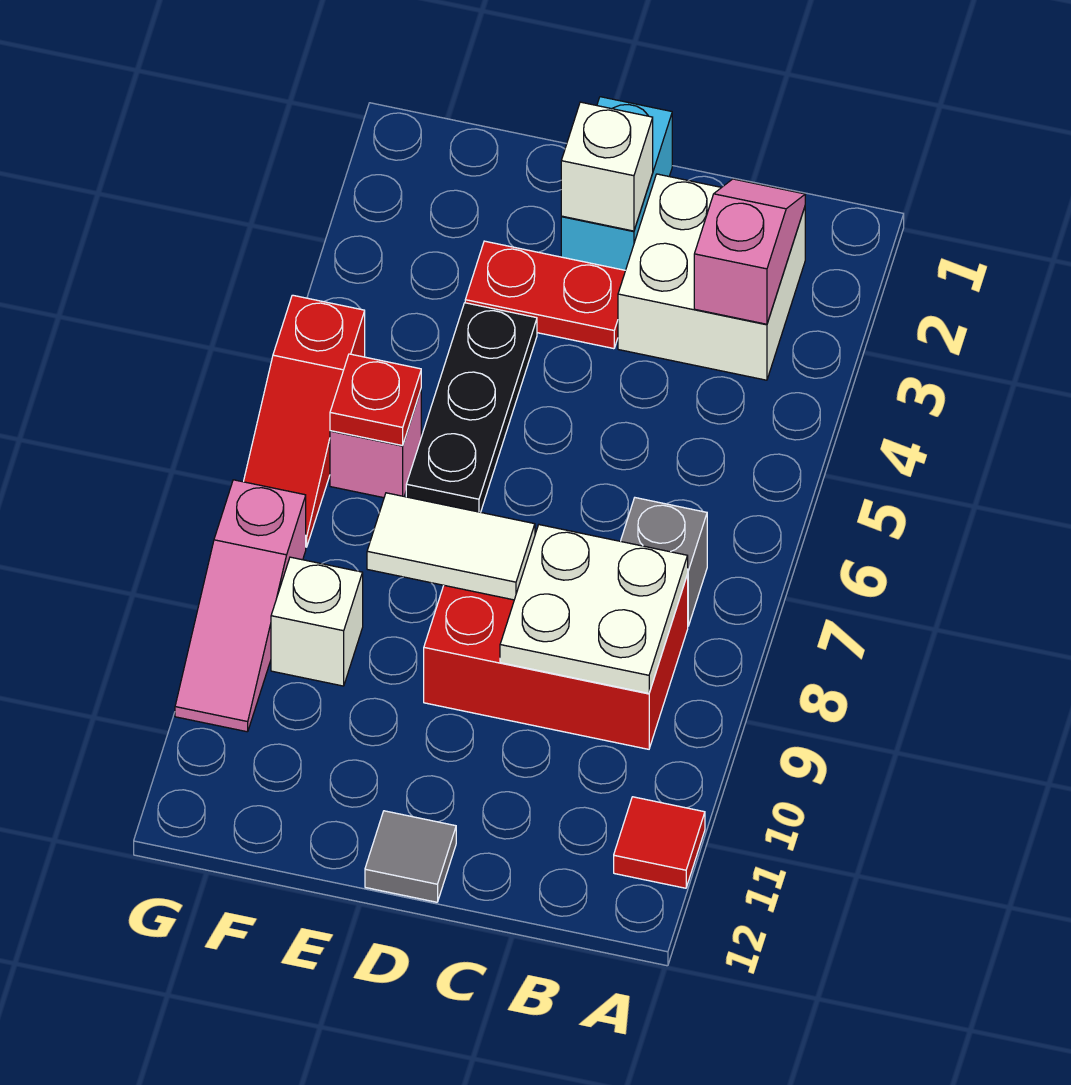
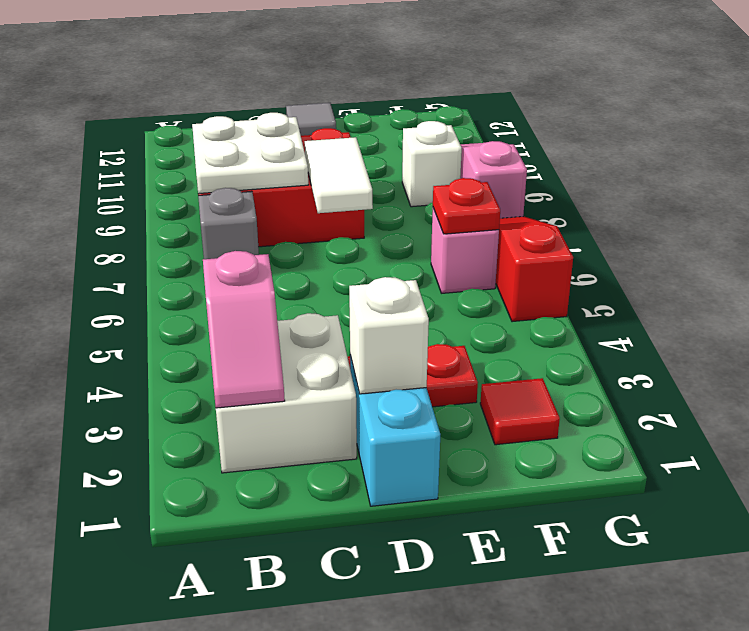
red 1x1 tile [614,797,705,888] -> red 1x1 tile moved to [480,378,560,445]
white 1x2 tile [367,493,535,600] -> white 1x2 tile turned to [305,137,373,213]
black 1x3 plate [406,303,537,512] -> none

